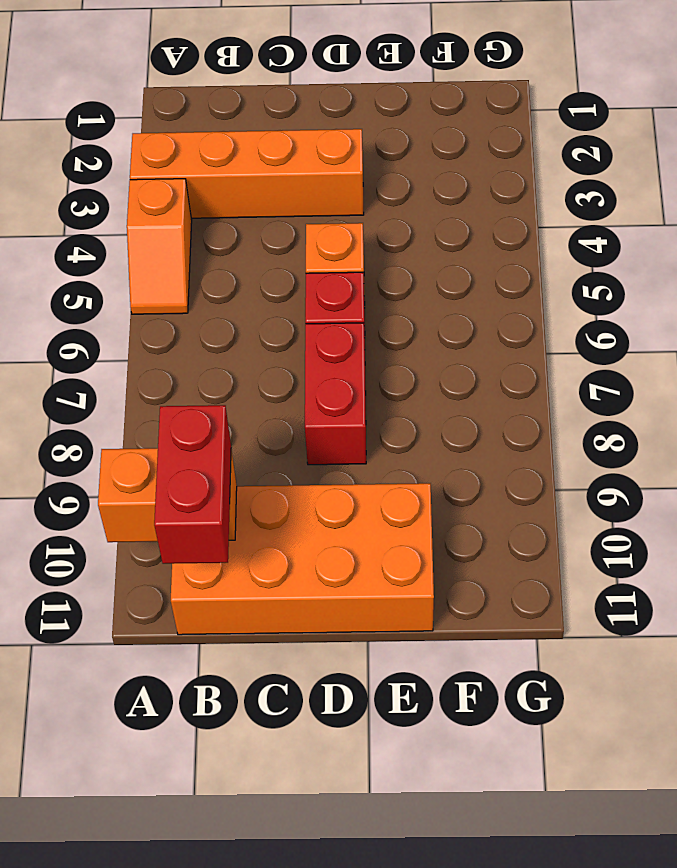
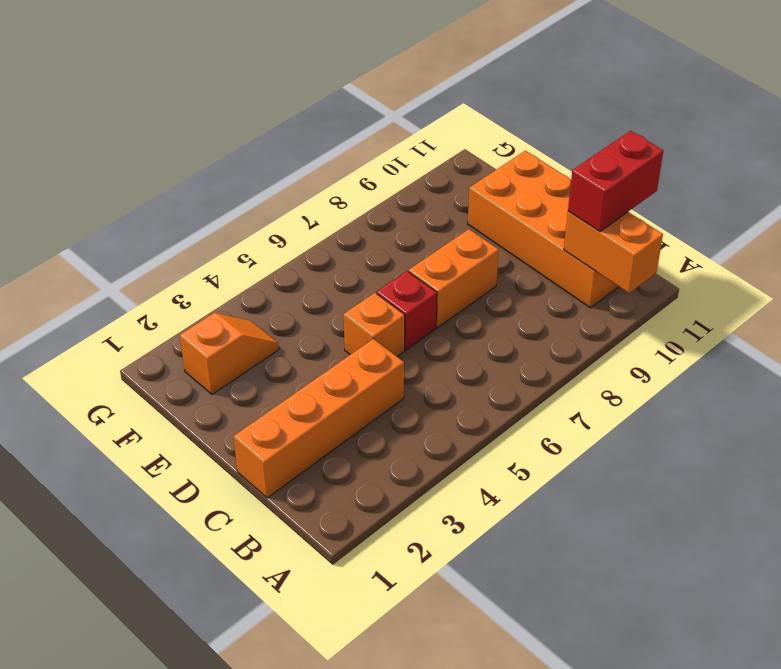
orange 1x4 brick [130,129,364,218] -> orange 1x4 brick turned to [234,339,404,498]
orange 1x2 slope [127,179,192,314] -> orange 1x2 slope moved to [180,313,279,394]
red 1x2 brick [305,323,366,465] -> orange 1x2 brick [409,229,499,328]

